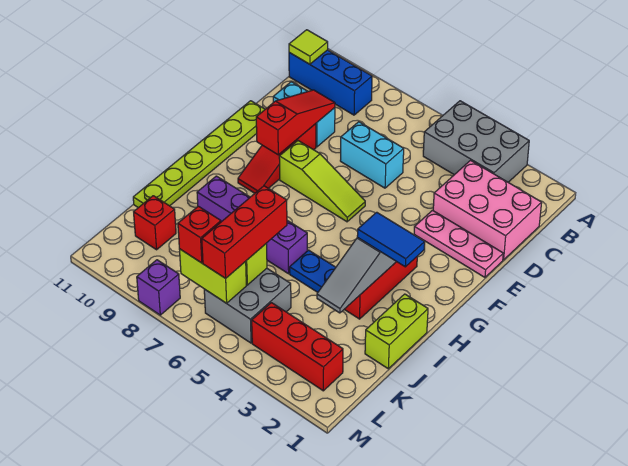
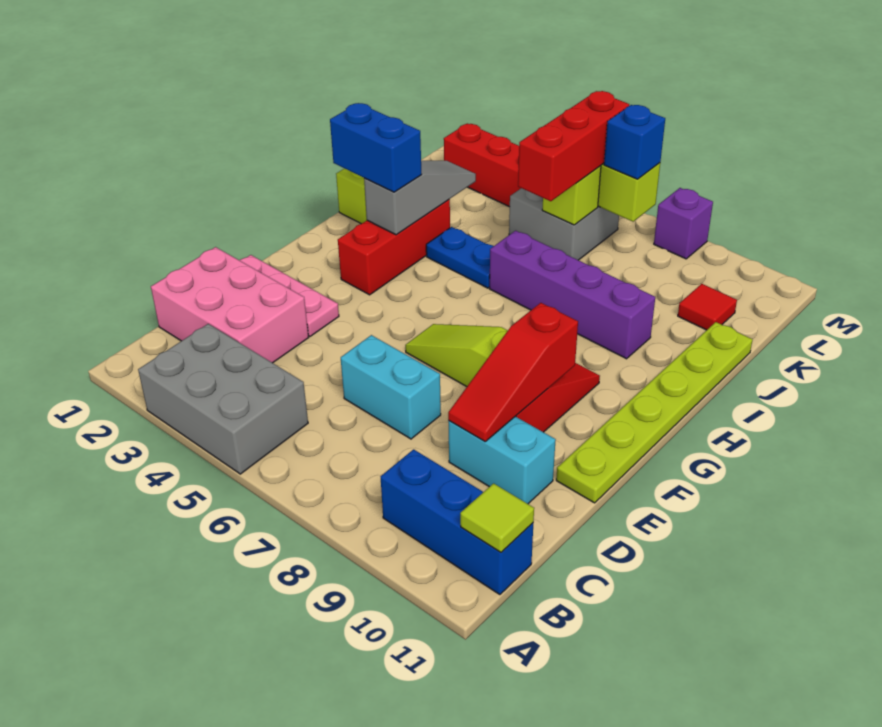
blue 1x2 tile [357,212,425,267] -> blue 1x2 brick [330,103,422,192]
red 1x1 brick [134,196,176,250] -> red 1x1 tile [678,284,737,330]
red 1x1 brick [178,206,221,263] -> blue 1x1 brick [604,105,665,179]

